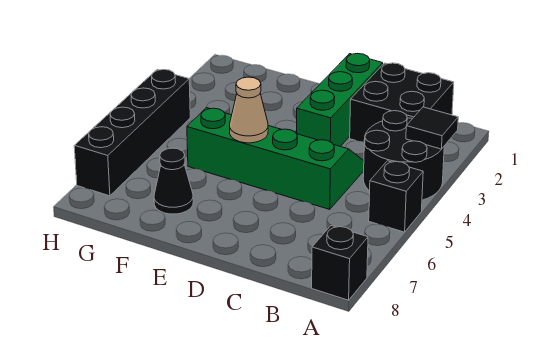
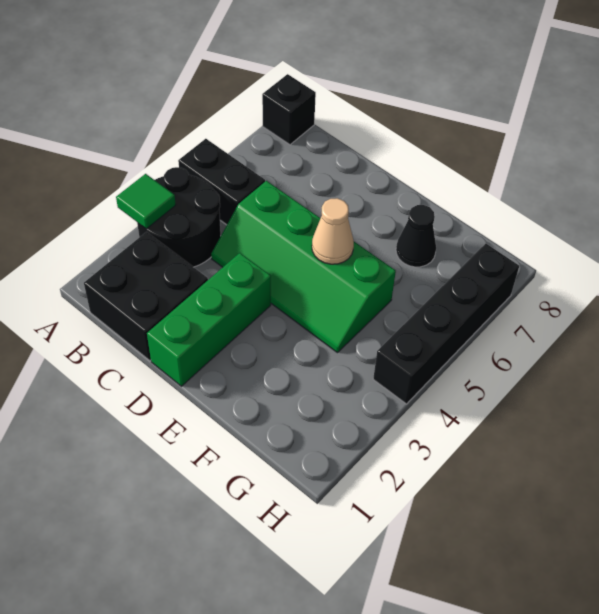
black 1x1 tile [406,107,458,149] -> green 1x1 tile [116,174,176,229]
black 1x1 brick [369,161,423,232] -> black 1x2 brick [178,139,265,225]

